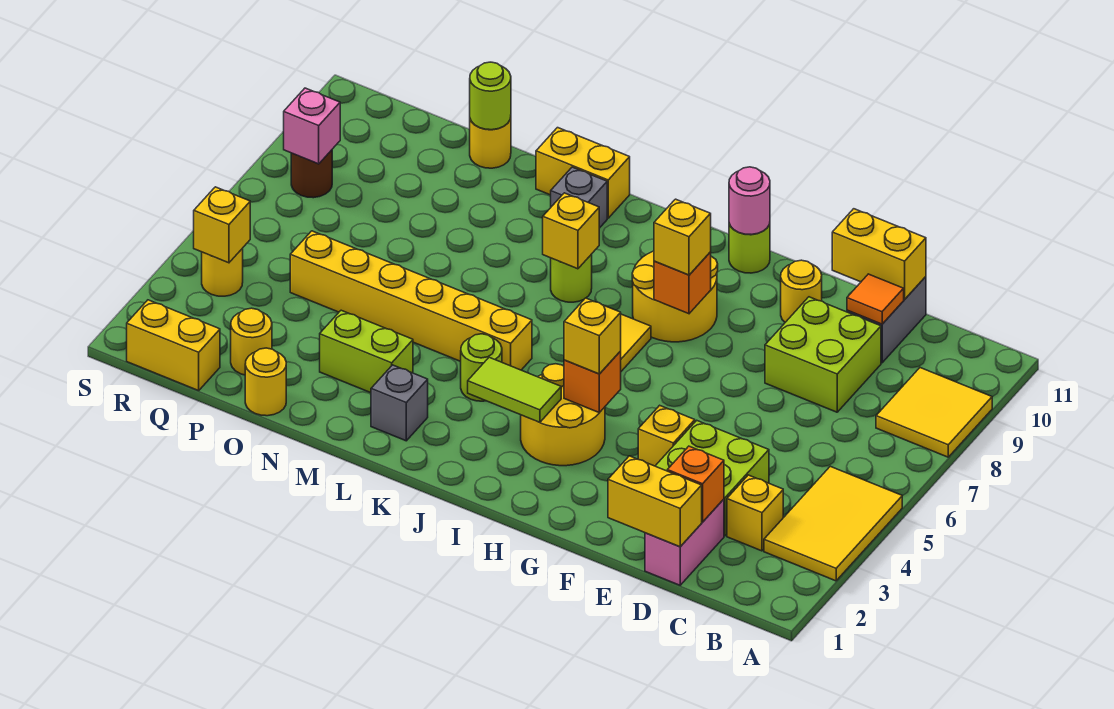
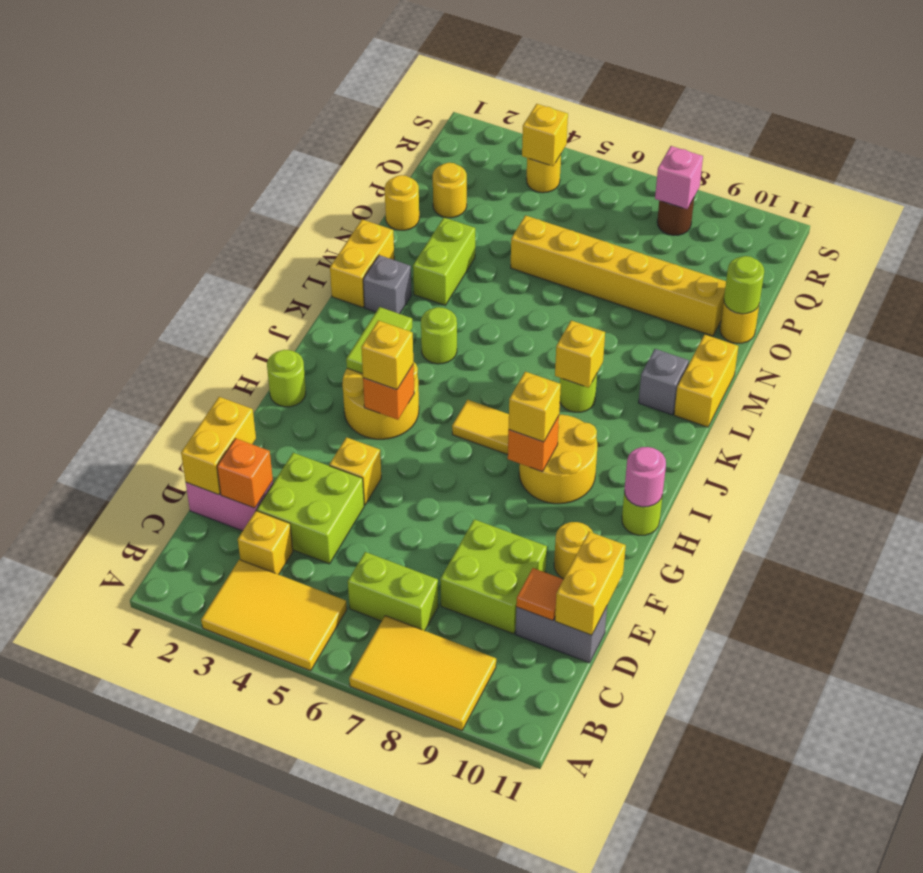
yellow 2x2 tile [876,368,992,457] -> yellow 2x3 tile [349,616,496,731]
none -> lime 1x2 brick [348,552,438,631]
none -> lime 1x1 round brick [267,350,306,407]
yellow 1x6 brick [290,231,532,370] -> yellow 1x6 brick turned to [511,216,726,336]
yellow 1x2 brick [127,300,220,391] -> yellow 1x2 brick moved to [330,220,394,307]

